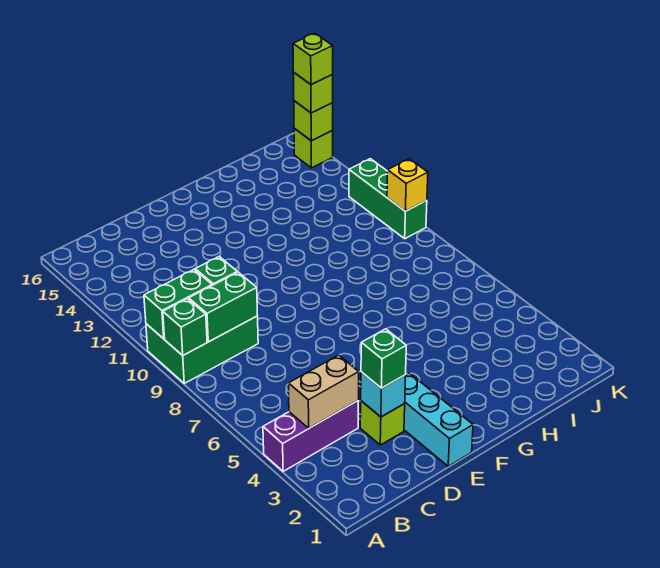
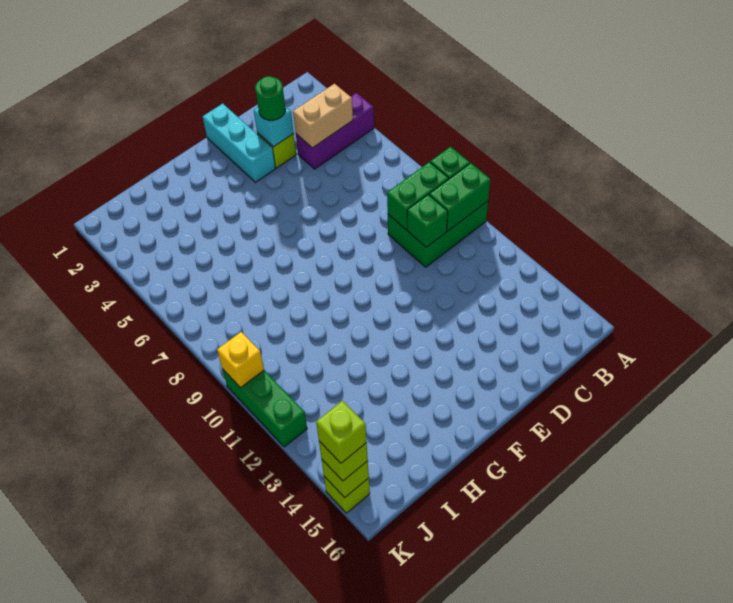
green 1x1 brick [361,329,406,388] -> green 1x1 round brick [255,76,285,120]

